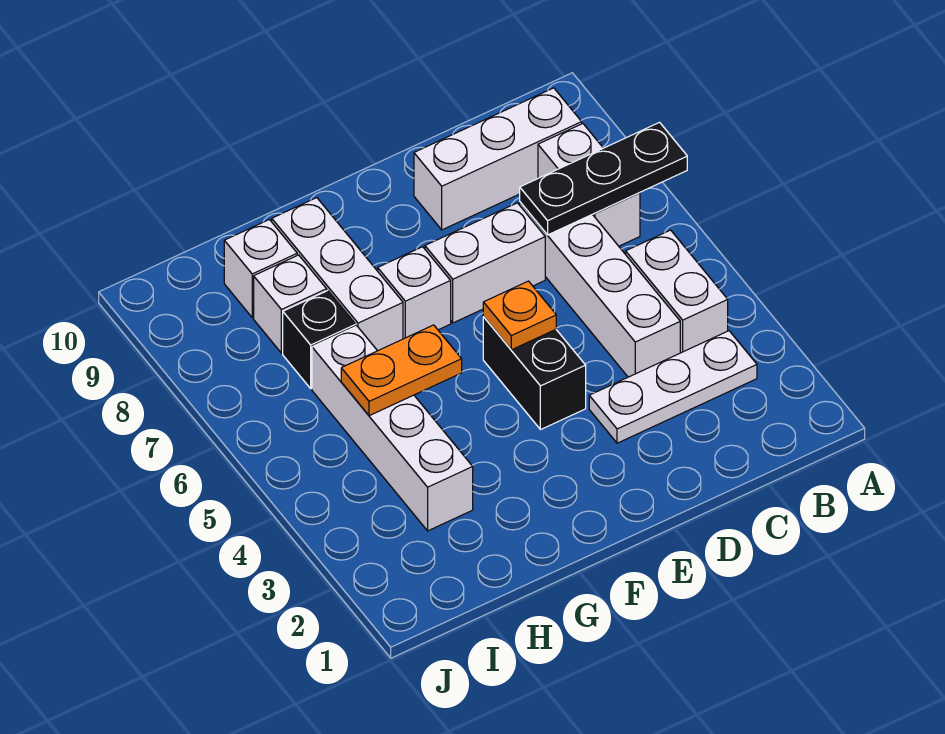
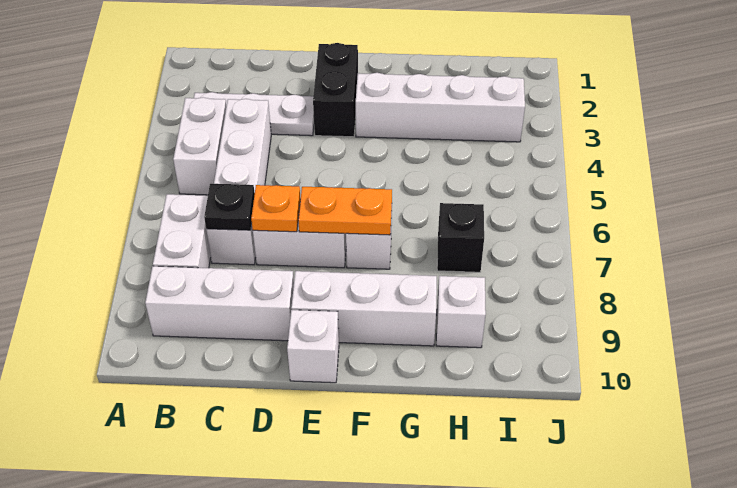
black 1x3 plate [520,122,687,235] -> black 1x1 plate [204,184,255,230]
black 1x2 brick [483,317,586,430] -> black 1x2 brick moved to [313,43,358,137]
orange 1x1 plate [483,281,556,350] -> orange 1x1 plate moved to [251,185,301,232]
orange 1x2 plate [341,325,462,416] -> orange 1x2 plate moved to [298,187,392,235]
white 1x3 brick [272,198,403,351] -> white 1x3 brick turned to [291,271,437,346]
white 1x4 brick [312,326,473,531] -> white 1x4 brick turned to [356,73,525,142]
white 1x1 brick [254,255,327,353] -> white 1x1 brick moved to [287,310,339,383]

